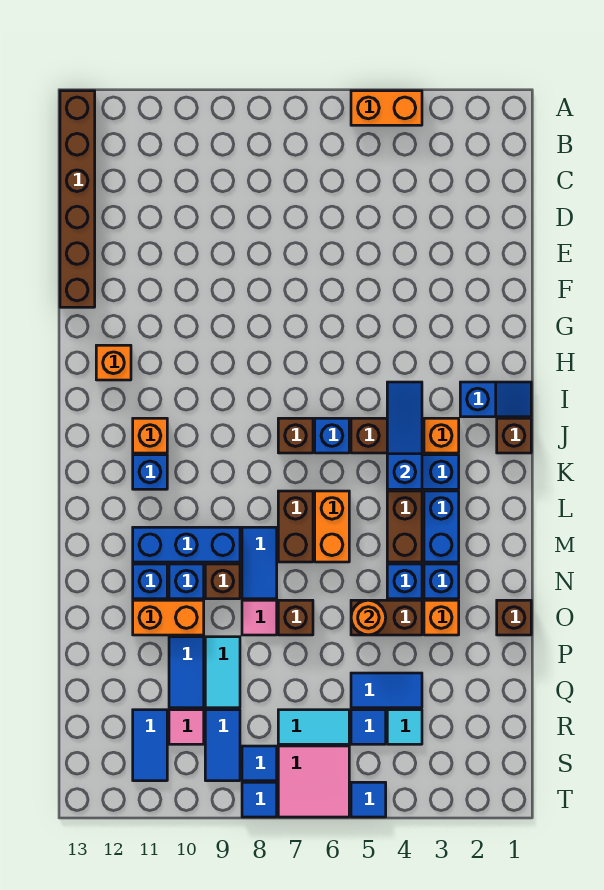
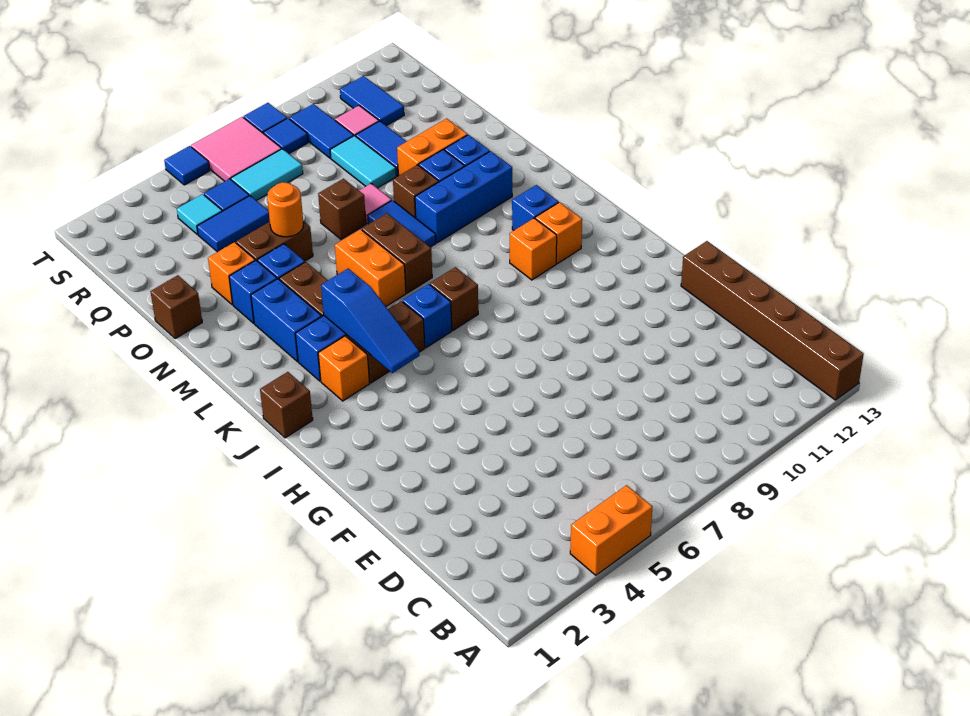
orange 1x1 brick [96,345,131,380] -> orange 1x1 brick moved to [510,218,557,280]
blue 1x2 slope [460,382,531,417] -> none

